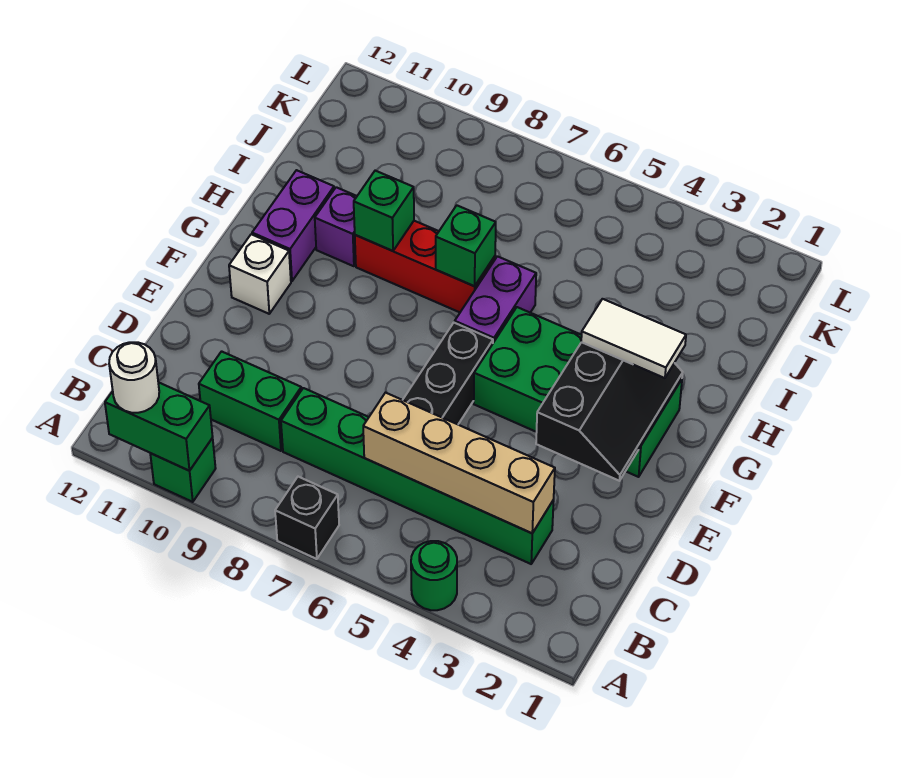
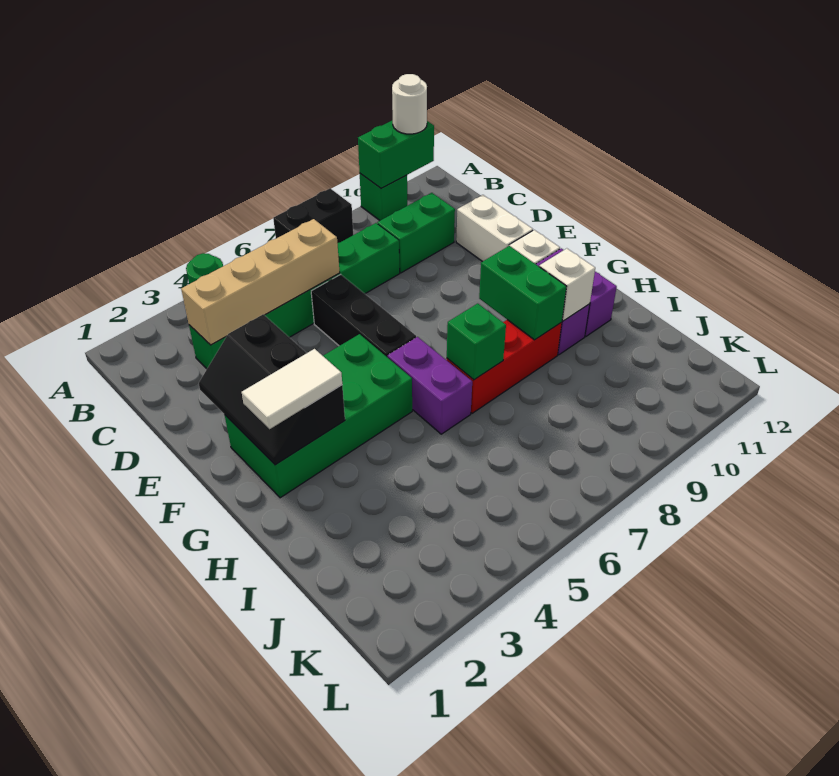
black 1x1 brick [275,477,339,559] -> black 1x2 brick [273,188,353,243]
none -> white 1x2 brick [456,195,533,262]
green 1x1 brick [354,171,414,251] -> green 1x2 brick [479,246,567,340]
none -> white 1x1 brick [539,248,595,321]

